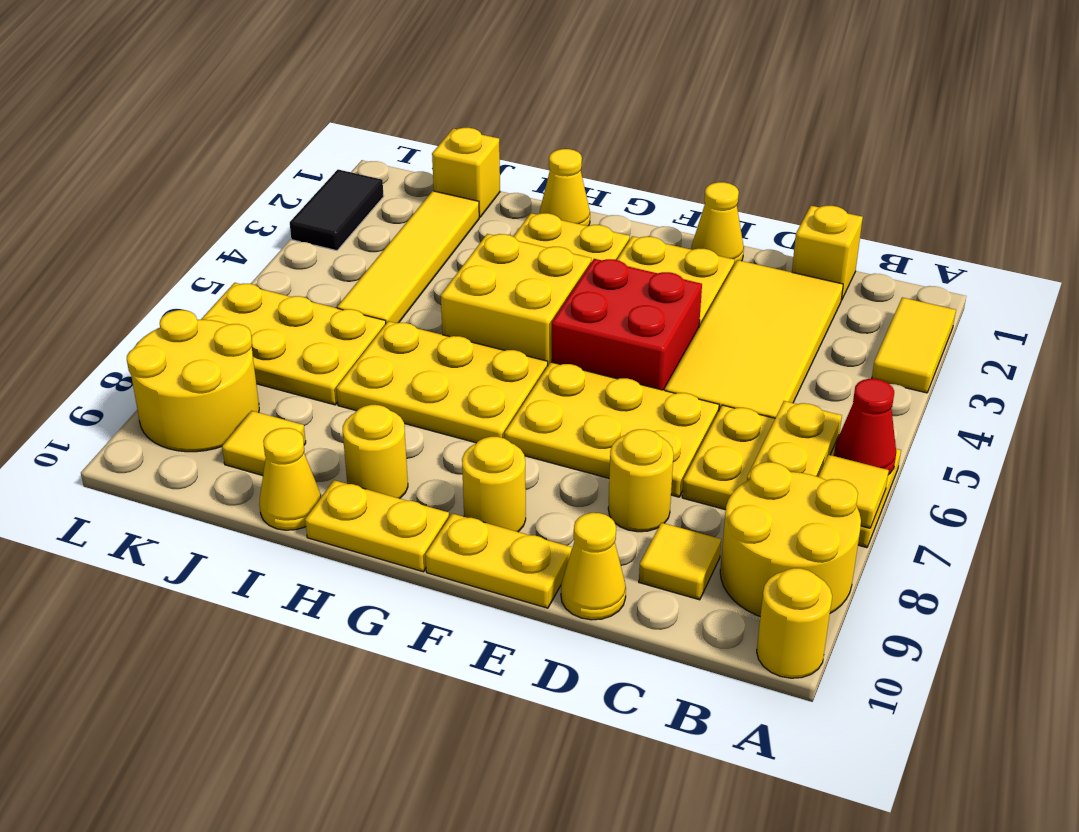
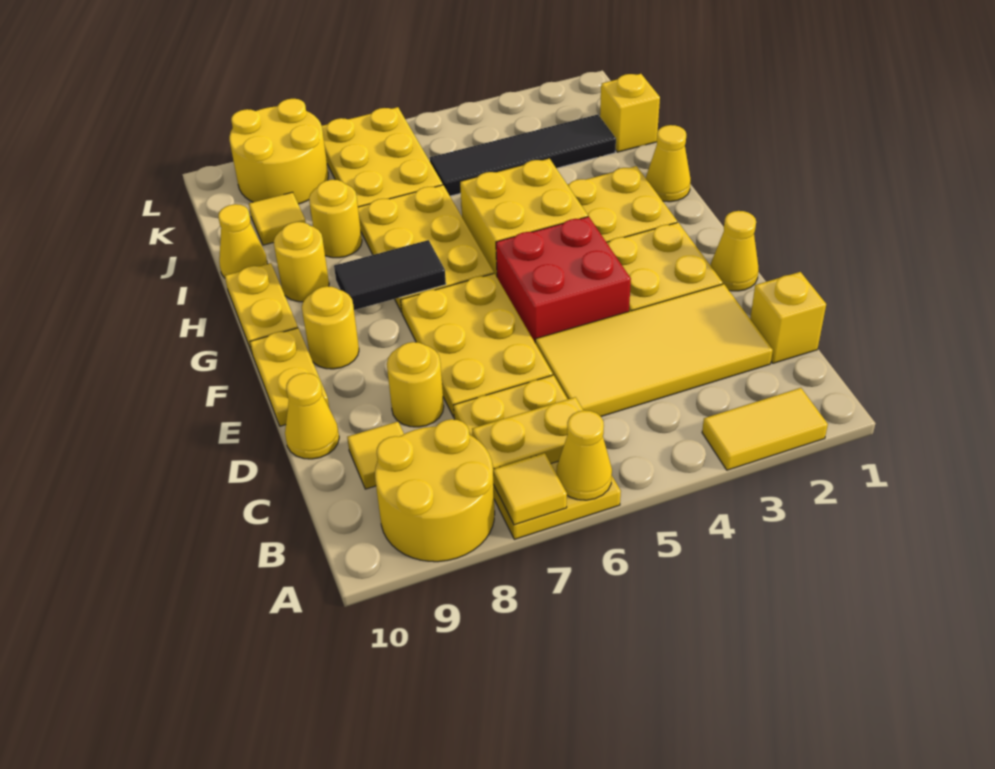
red 1x1 cone [834,379,896,475] -> yellow 1x1 cone [556,410,612,500]
yellow 1x1 round brick [757,568,832,678] -> yellow 1x1 round brick moved to [309,180,362,258]
yellow 1x4 tile [337,191,479,323] -> black 1x4 tile [430,115,616,196]
black 1x2 tile [290,170,384,251] -> black 1x2 tile moved to [334,240,446,310]

